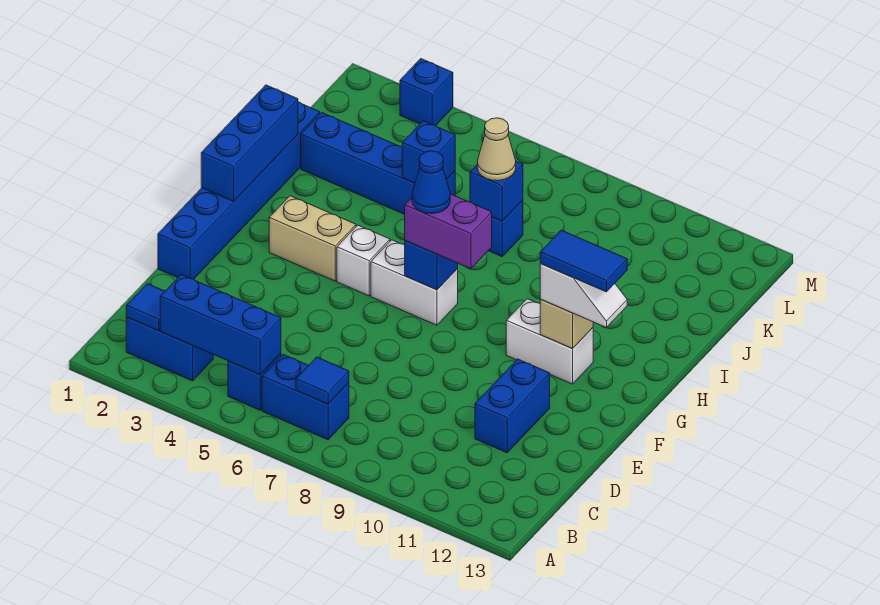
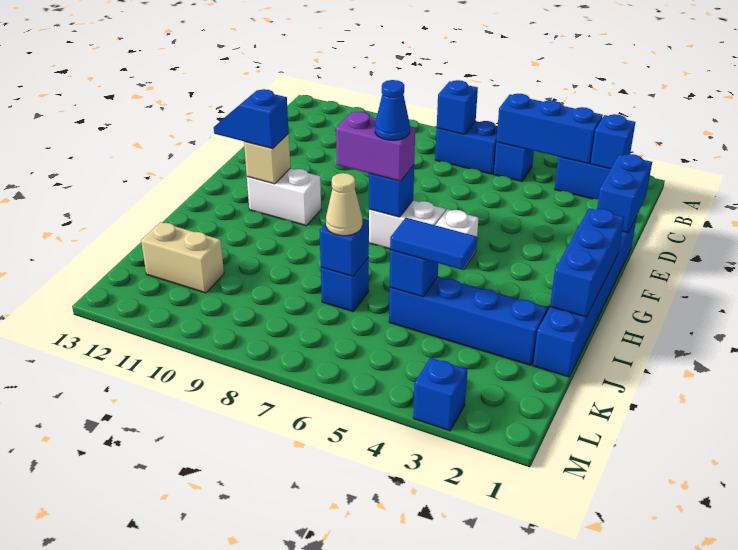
blue 1x1 tile [126,284,165,331] -> blue 1x1 brick [591,114,635,169]
blue 1x1 tile [296,357,349,404] -> blue 1x1 brick [437,80,478,134]
blue 1x2 brick [475,359,550,453] -> blue 1x2 brick moved to [597,154,652,233]
tan 1x2 brick [269,196,356,281] -> tan 1x2 brick moved to [141,222,224,293]
white 1x2 slope [540,264,627,328] -> blue 1x2 slope [214,89,289,149]
blue 1x2 tile [540,230,627,292] -> blue 1x2 tile moved to [390,218,477,270]

